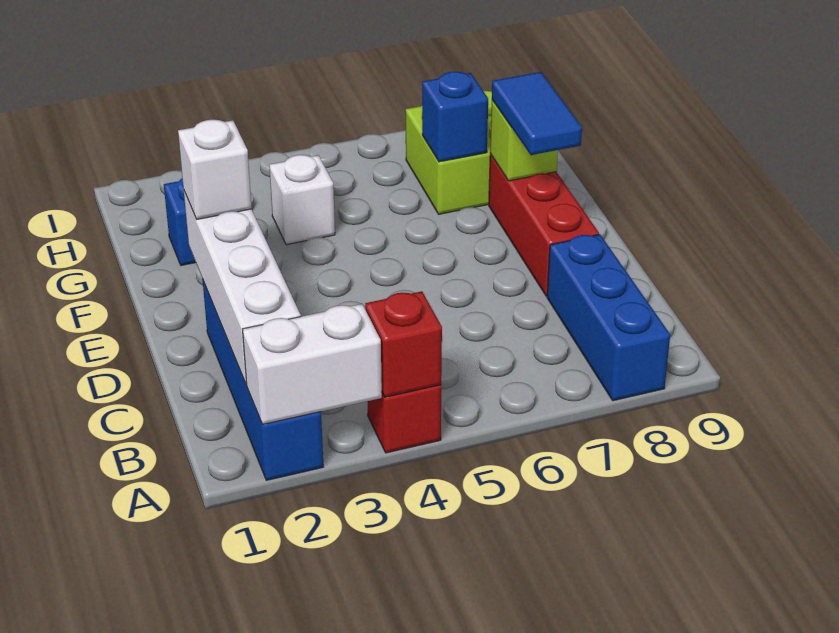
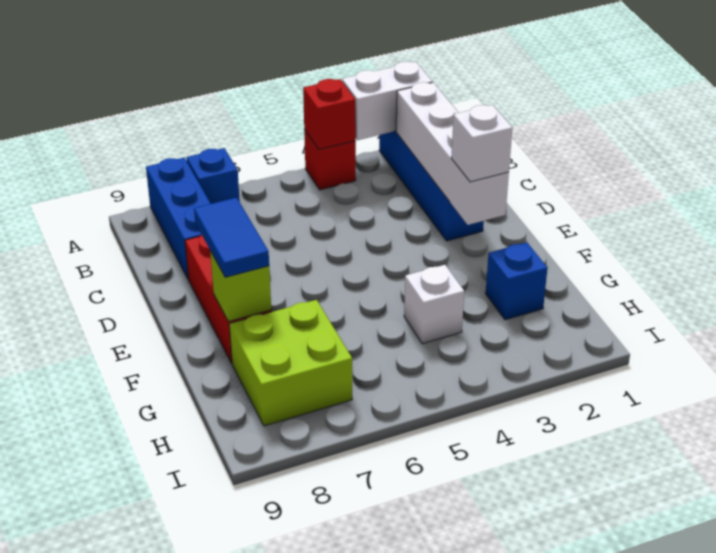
blue 1x1 brick [422,72,488,162] -> blue 1x1 brick moved to [187,148,240,204]

